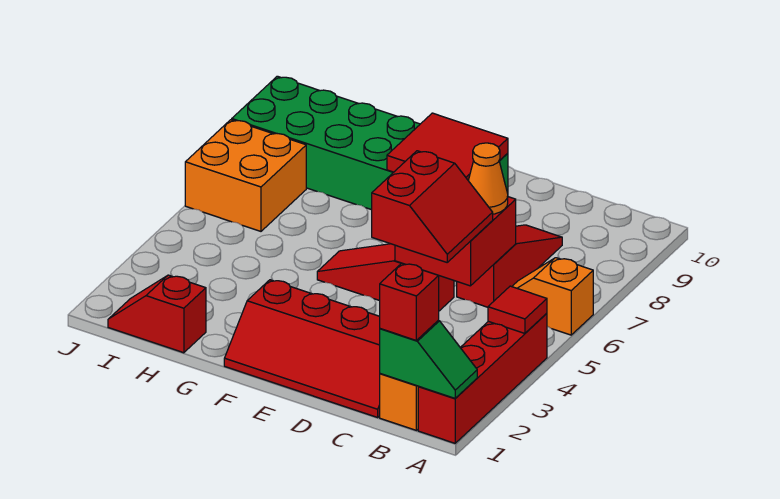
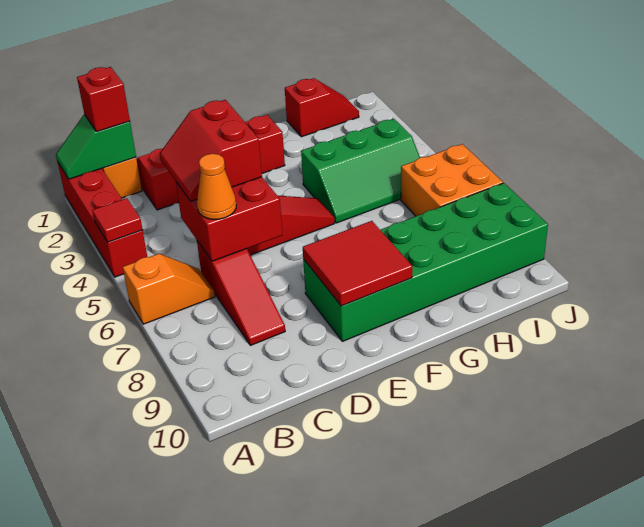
none -> green 2x3 slope [301,119,420,223]

